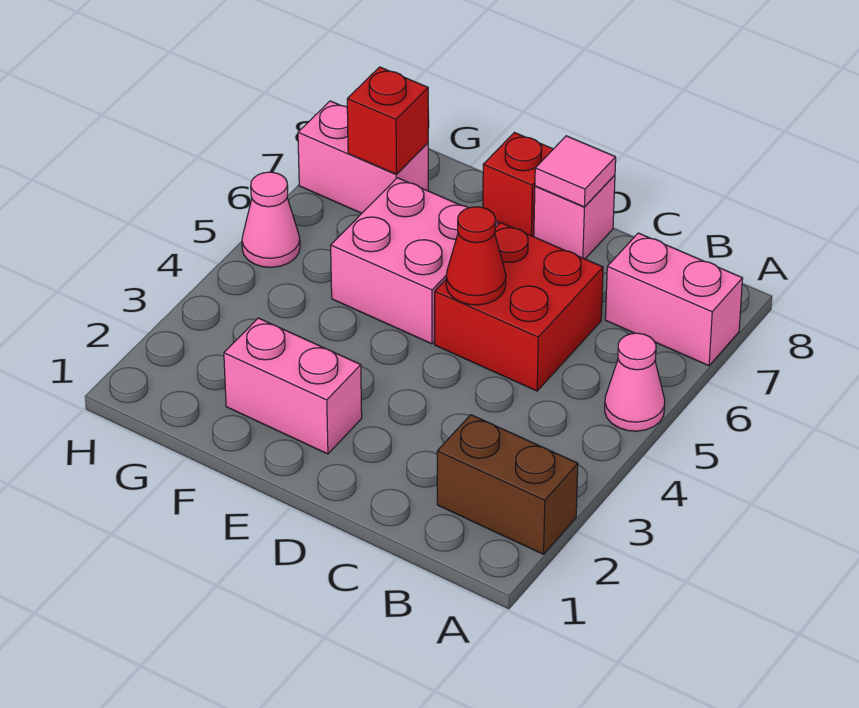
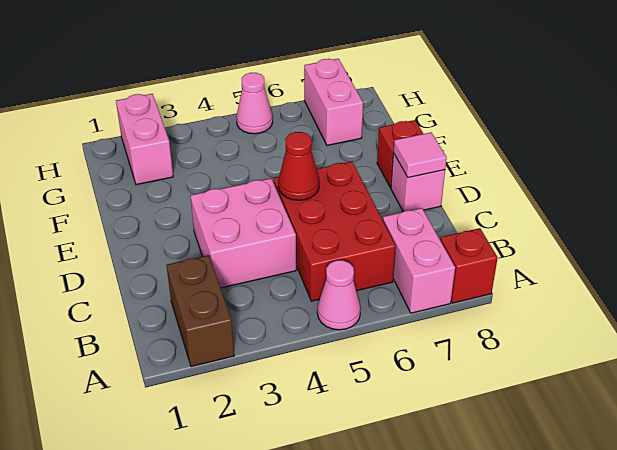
red 2x2 brick [435,223,603,391] -> red 2x3 brick [274,161,396,301]
pink 1x2 brick [224,318,362,454] -> pink 1x2 brick moved to [116,94,173,185]
pink 2x2 brick [331,178,498,344] -> pink 2x2 brick moved to [190,178,296,288]
red 1x1 brick [347,67,428,174] -> red 1x1 brick moved to [440,228,498,303]

